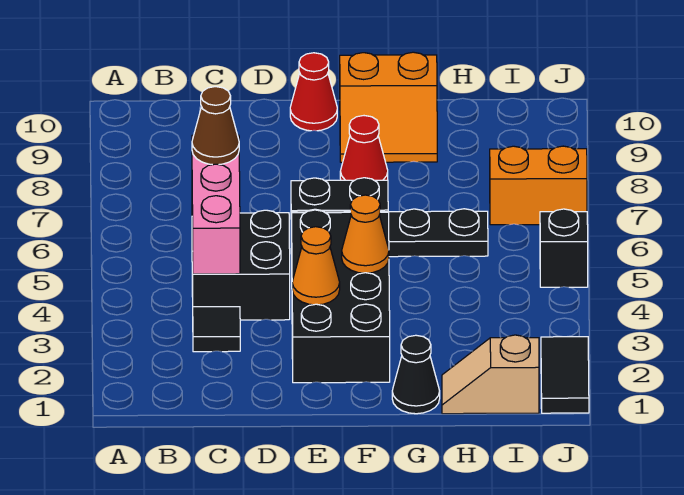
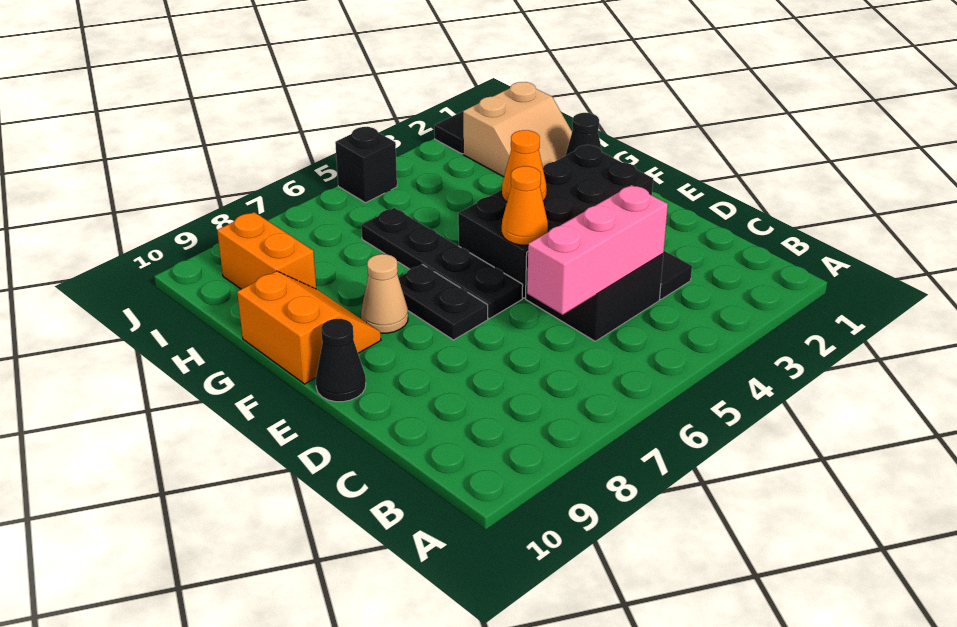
brown 1x1 cone [192,87,239,165] -> none
orange 1x1 cone [292,227,340,305] -> orange 1x1 cone moved to [502,166,548,245]
red 1x1 cone [290,53,337,131] -> black 1x1 cone [316,319,366,402]
red 1x1 cone [340,116,388,180] -> tan 1x1 cone [361,254,408,333]
tan 1x2 slope [442,335,539,414] -> tan 2x2 slope [463,82,572,177]
orange 1x2 brick [490,146,587,225] -> orange 1x2 brick moved to [217,212,316,289]

